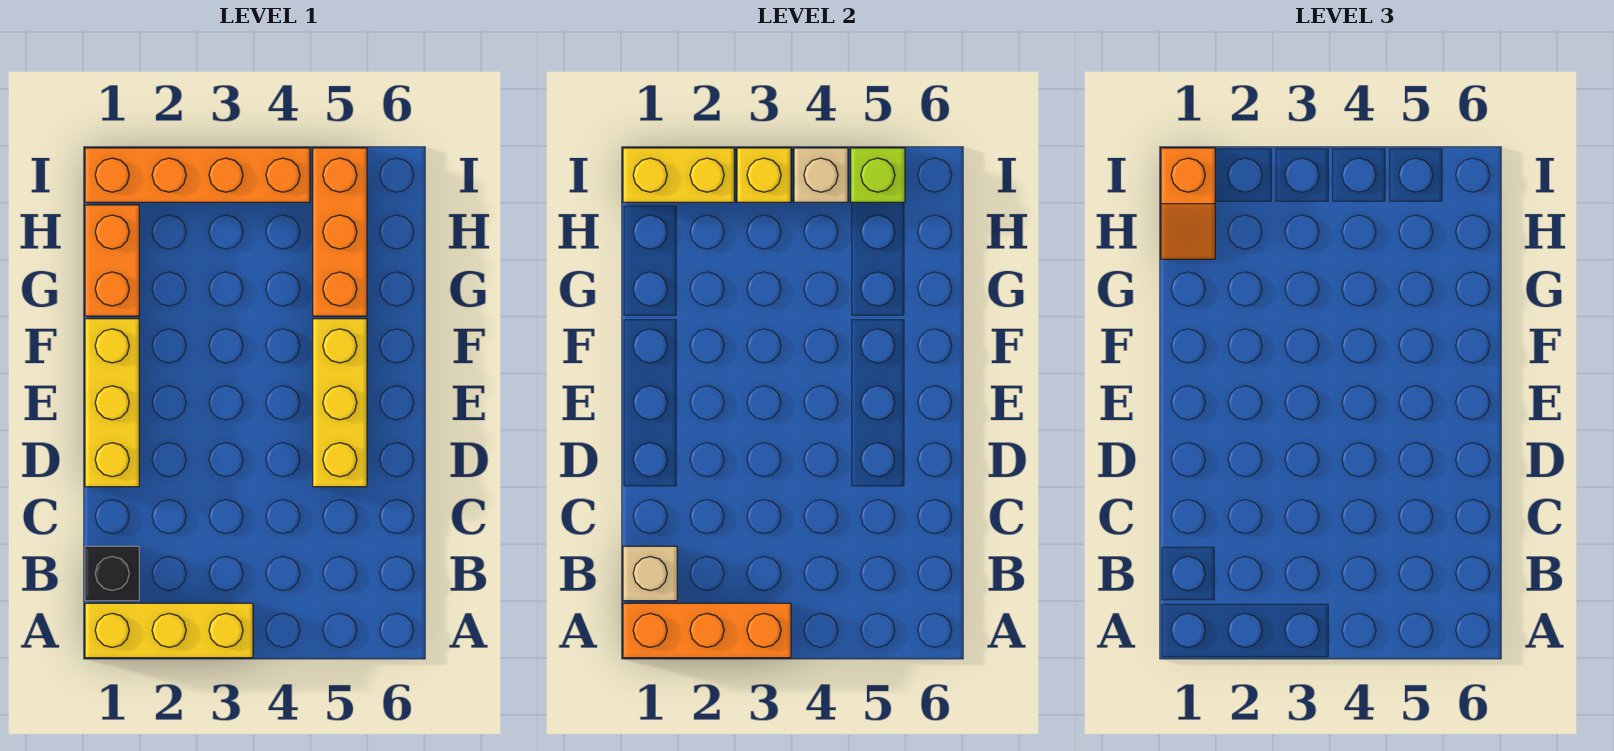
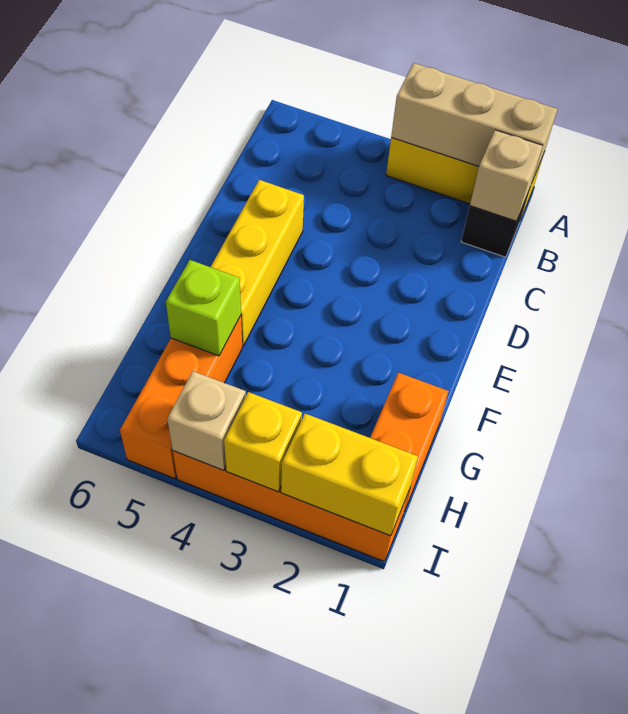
orange 1x3 brick [623,603,791,658] -> tan 1x3 brick [391,63,558,179]
yellow 1x3 brick [85,319,139,487] -> none
orange 1x2 slope [1161,148,1215,259] -> none
lime 1x1 brick [851,148,905,202] -> lime 1x1 brick moved to [166,260,241,356]

